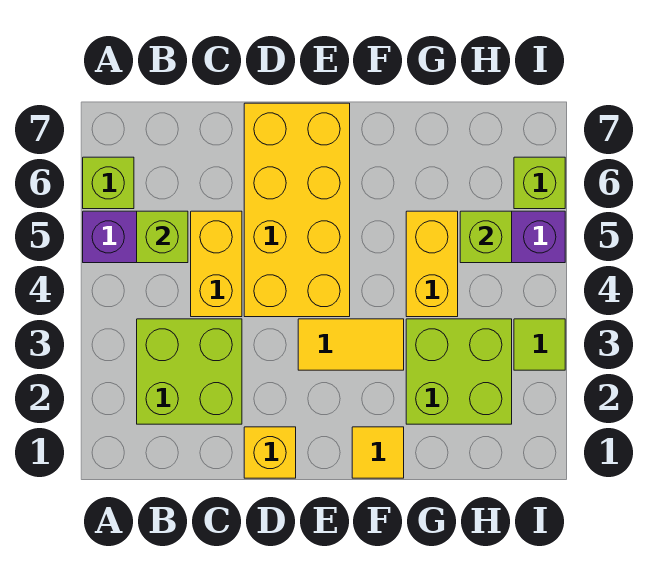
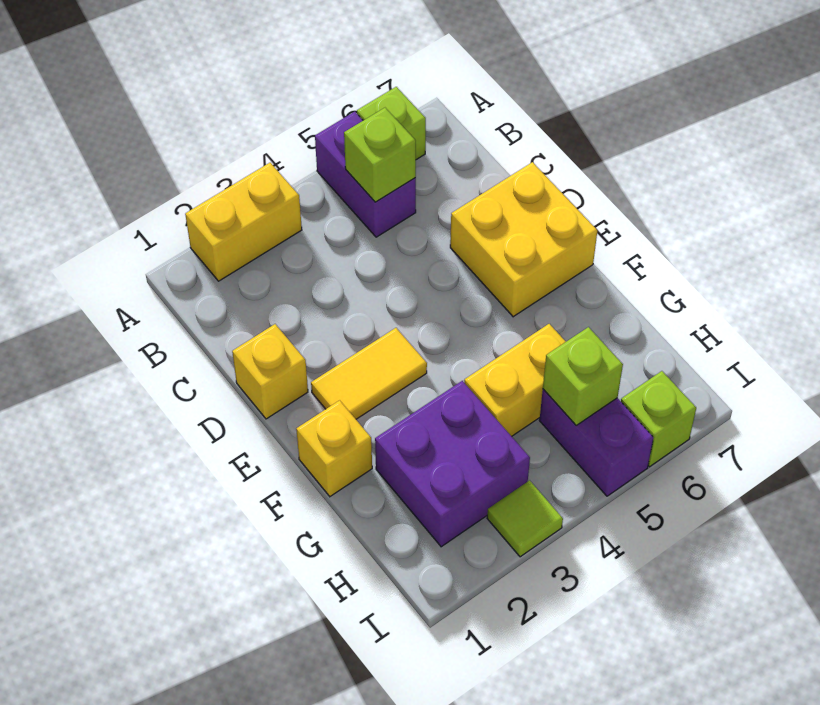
lime 2x2 brick [137,319,242,424] -> none
yellow 1x2 brick [191,211,242,317] -> yellow 1x2 brick moved to [185,163,302,281]
yellow 2x4 brick [244,103,350,317] -> yellow 2x2 brick [450,162,597,317]
yellow 1x2 tile [298,319,404,370] -> yellow 1x2 tile turned to [311,328,427,419]
yellow 1x1 tile [352,427,404,478] -> yellow 1x1 brick [296,400,372,496]
lime 2x2 brick [406,319,512,424] -> purple 2x2 brick [375,381,530,547]

